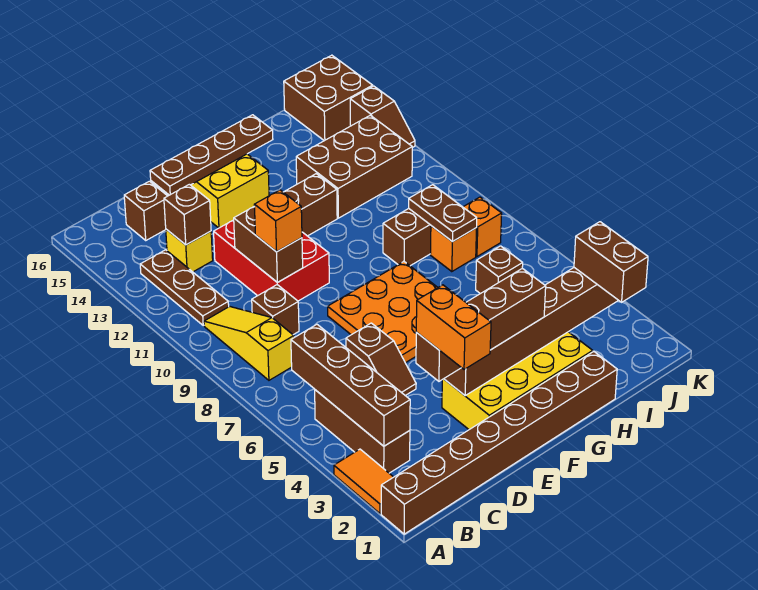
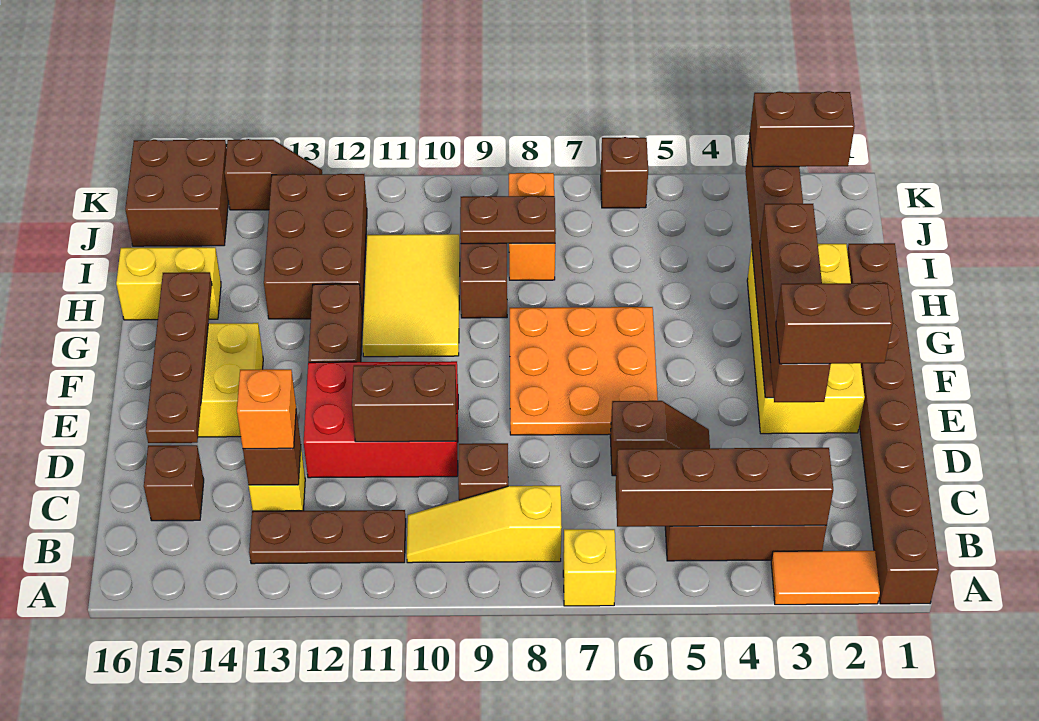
none -> yellow 1x1 brick [563,529,616,606]
orange 1x2 brick [416,285,491,369] -> brown 1x2 brick [776,283,893,364]
orange 1x1 brick [254,190,302,252] -> orange 1x1 brick moved to [237,369,296,449]
none -> yellow 2x3 tile [362,234,460,357]
none -> yellow 1x2 brick [116,247,221,320]
brown 1x1 brick [476,246,523,294] -> brown 1x1 brick moved to [601,137,648,208]

